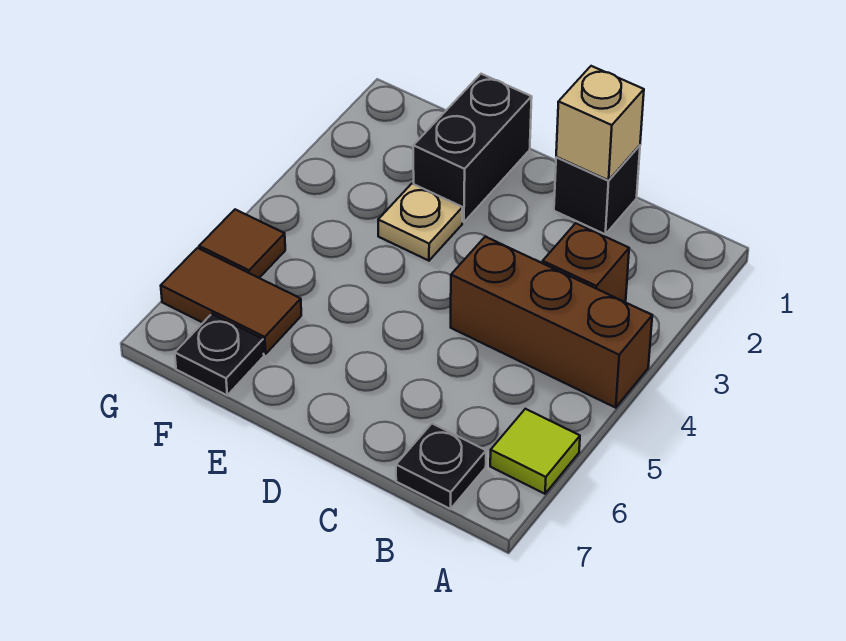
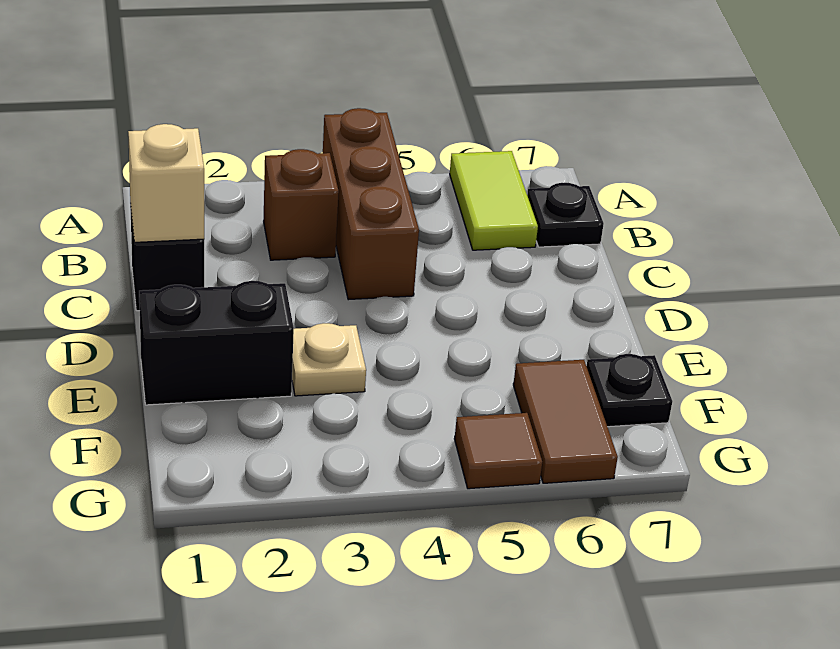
lime 1x1 tile [490,409,580,494] -> lime 1x2 tile [450,151,538,250]

